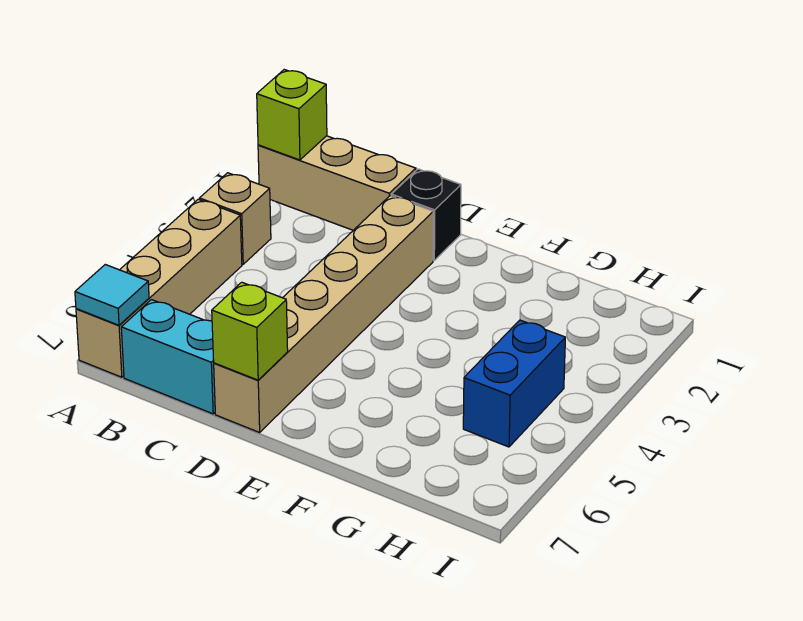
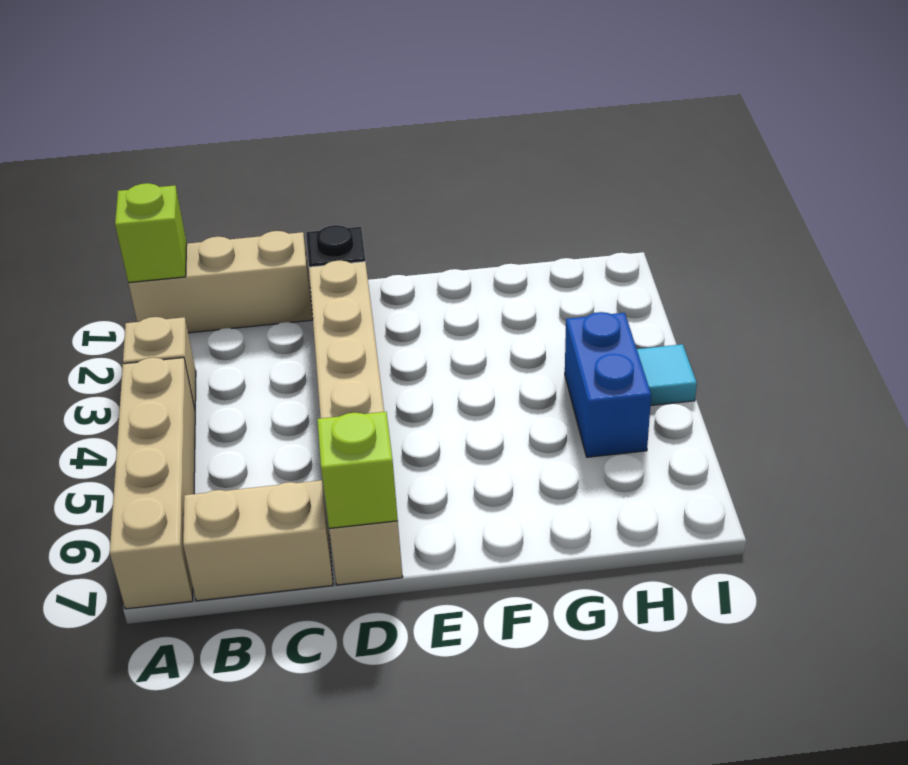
cyan 1x1 tile [75,265,149,325] -> cyan 1x1 tile moved to [637,344,697,405]
cyan 1x2 brick [121,300,215,414] -> tan 1x2 brick [183,480,333,601]

